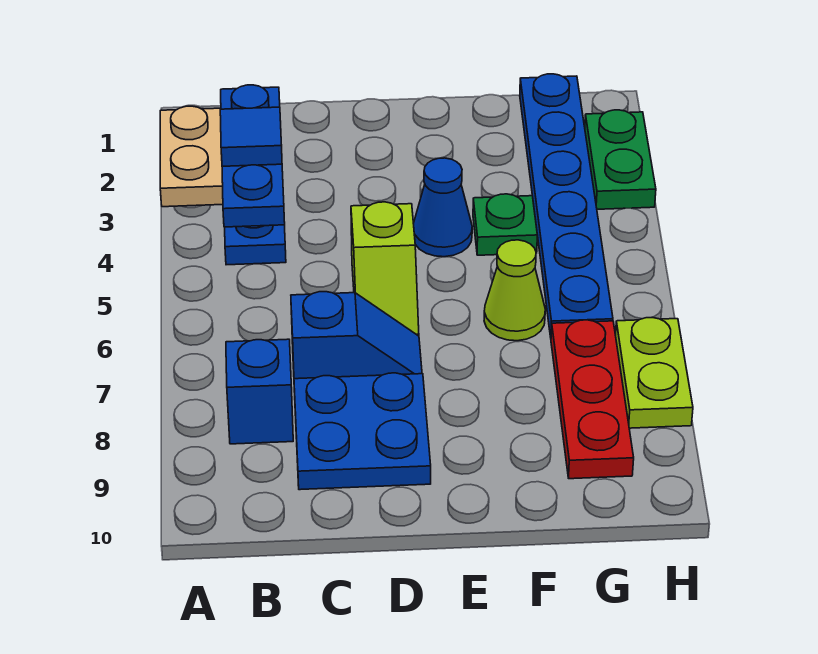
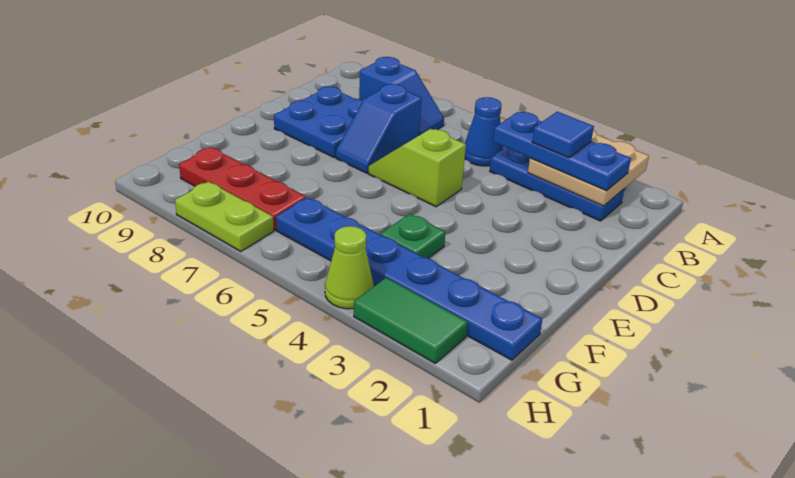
blue 1x1 cone [414,158,472,257] -> blue 1x1 cone moved to [465,97,504,166]
lime 1x1 cone [484,240,545,341] -> lime 1x1 cone moved to [325,226,374,309]
green 1x2 plate [585,110,656,209] -> green 1x2 tile [354,278,468,363]

